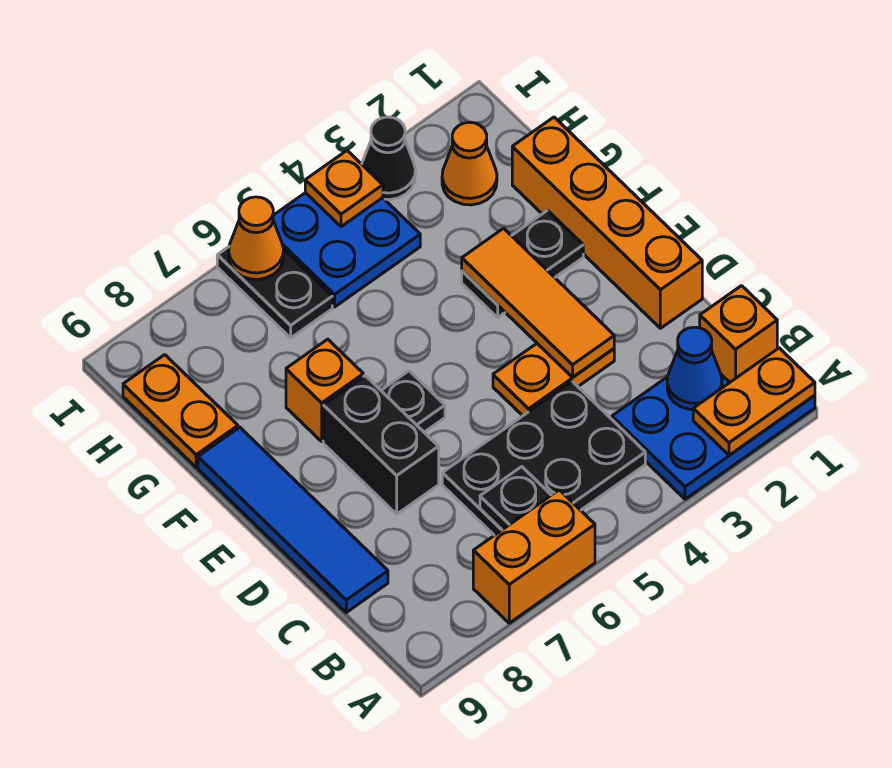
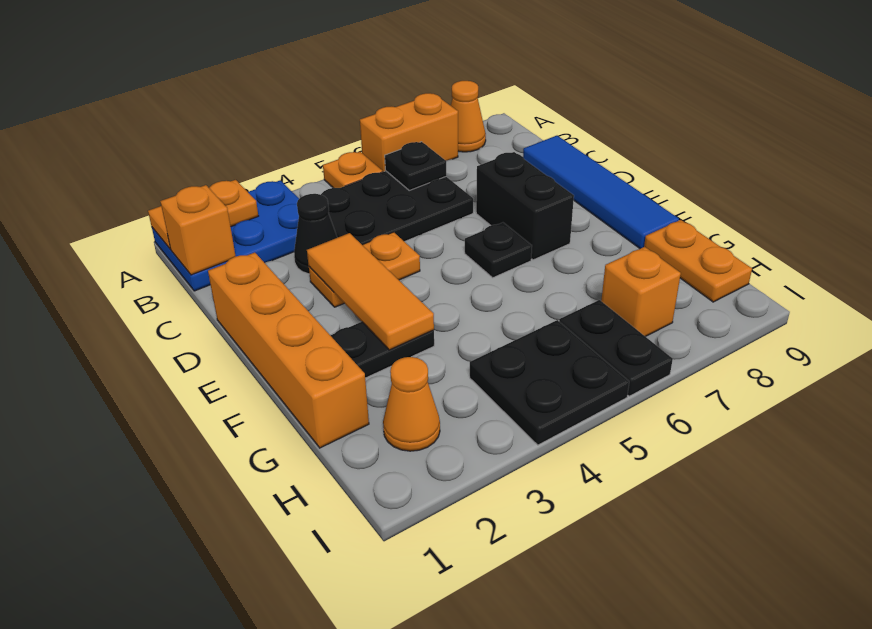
blue 1x1 cone [667,327,722,410] -> none
orange 1x1 brick [286,339,363,441] -> orange 1x1 brick moved to [601,247,681,337]
blue 2x2 plate [273,193,420,307] -> black 2x2 plate [470,320,629,445]
black 1x1 cone [362,117,415,200] -> black 1x1 cone moved to [294,194,337,274]
orange 1x1 plate [305,151,383,227] -> orange 1x1 plate moved to [323,152,383,188]
orange 1x1 cone [229,197,284,279] -> orange 1x1 cone moved to [451,81,486,152]

